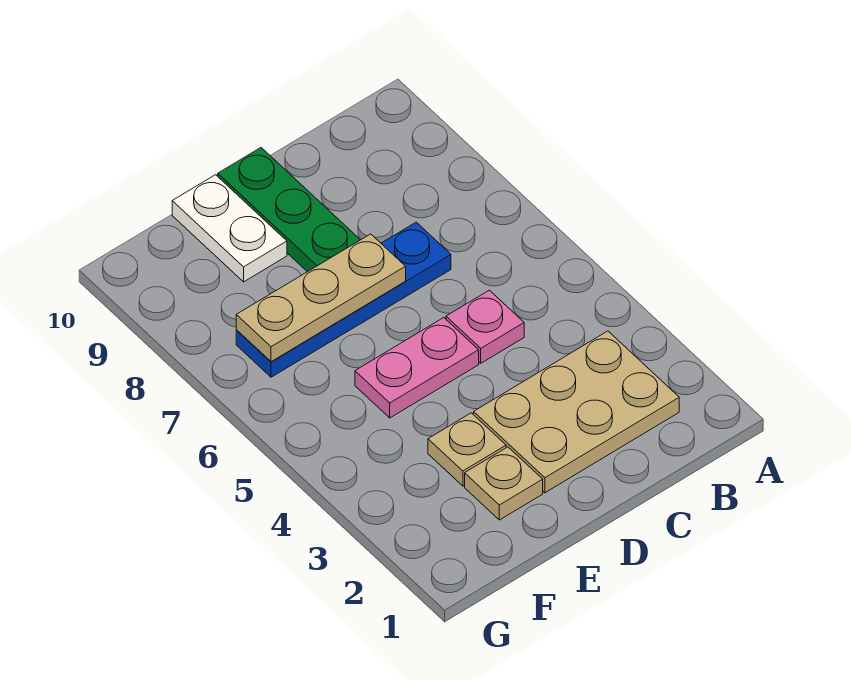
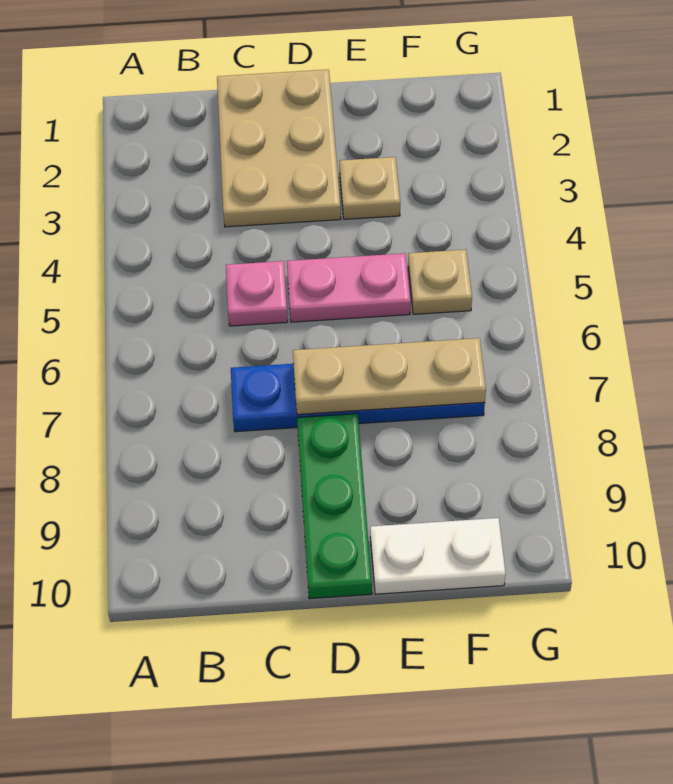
tan 2x3 plate [474,331,679,493] -> tan 2x3 plate turned to [217,70,341,227]
tan 1x1 plate [465,447,543,520] -> tan 1x1 plate moved to [408,250,472,314]
white 1x2 plate [172,175,287,282] -> white 1x2 plate turned to [370,518,506,594]

